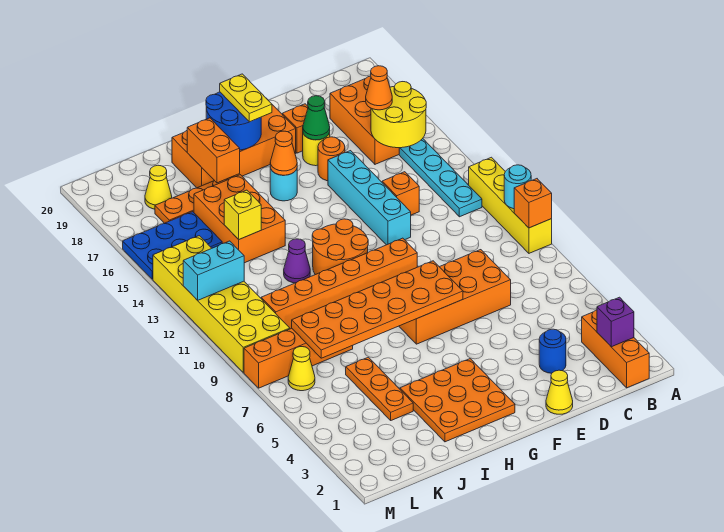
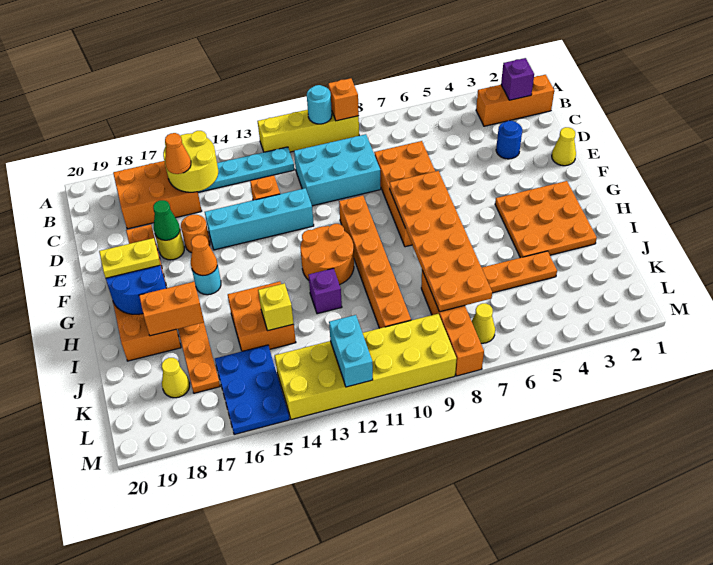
none -> cyan 2x3 brick [294,134,381,206]
purple 1x1 cone [284,239,310,283] -> purple 1x1 brick [309,268,342,314]
orange 2x3 brick [194,175,285,263] -> orange 2x2 brick [228,282,296,351]

